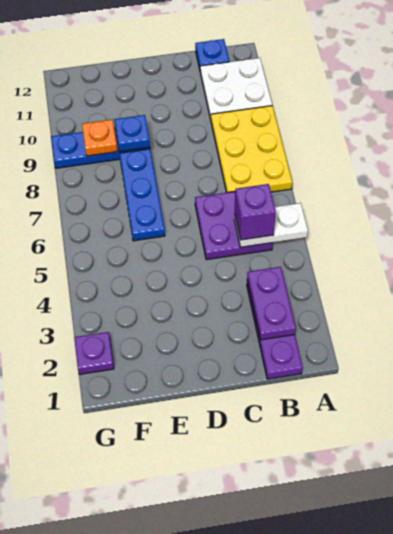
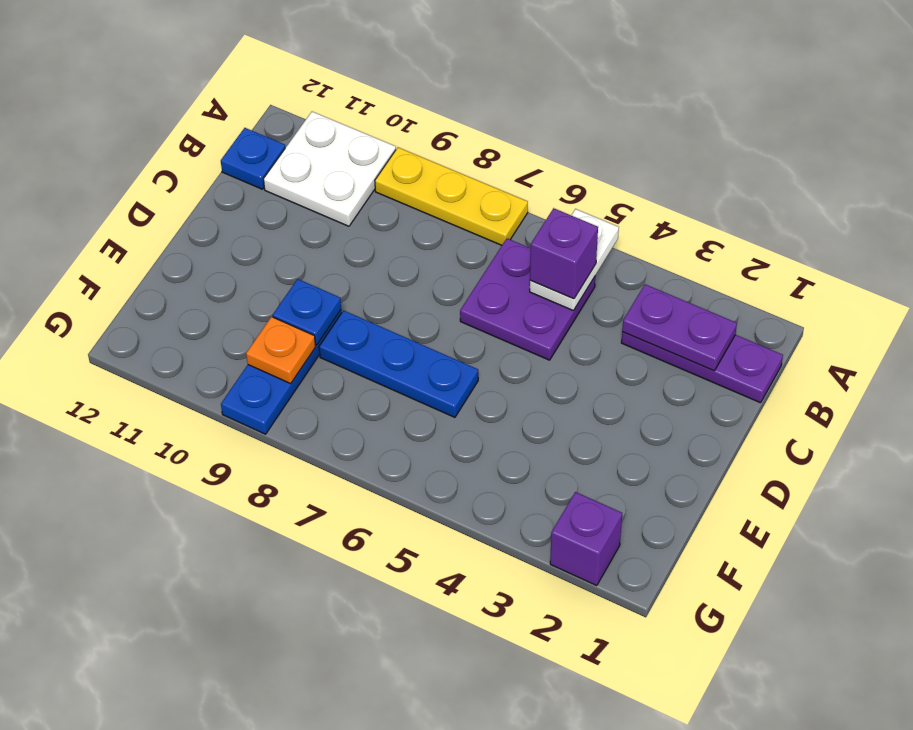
yellow 2x3 plate [211,106,292,193] -> yellow 1x3 plate [375,147,528,245]
purple 1x1 plate [74,332,114,374] -> purple 1x1 brick [550,492,622,585]

